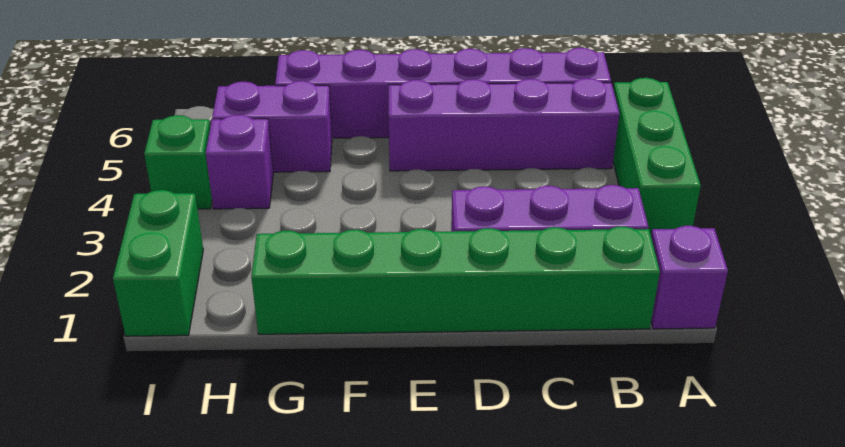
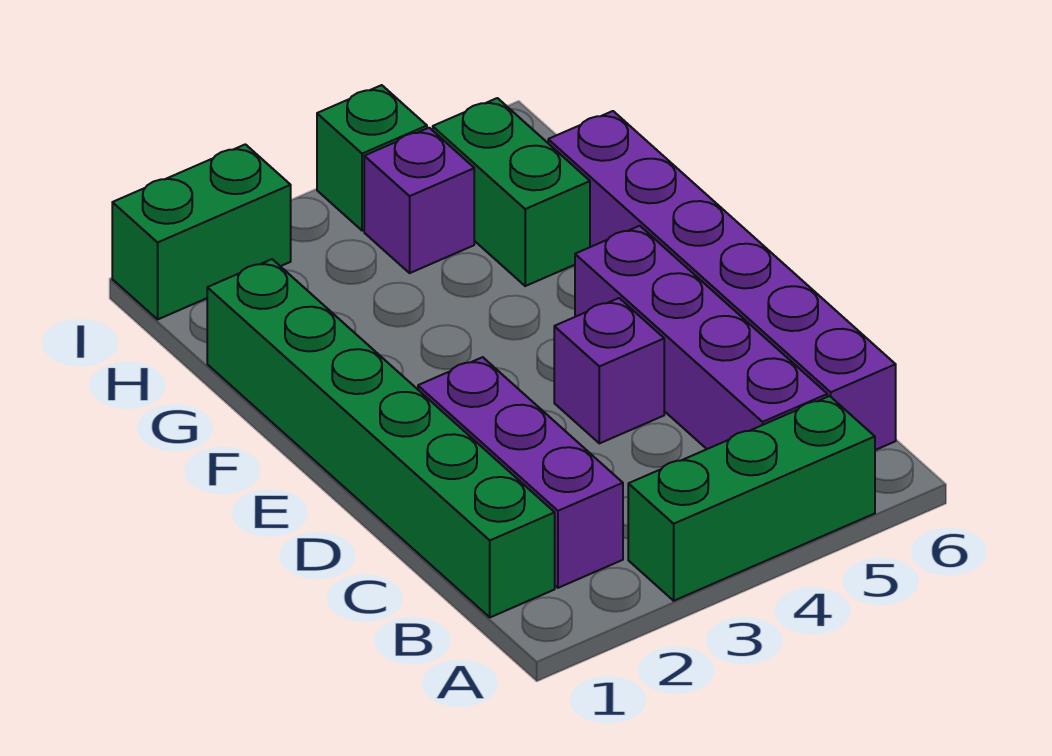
purple 1x1 brick [651,226,728,329] -> purple 1x1 brick moved to [554,298,664,443]
purple 1x2 brick [212,81,332,172] -> green 1x2 brick [433,98,590,286]

